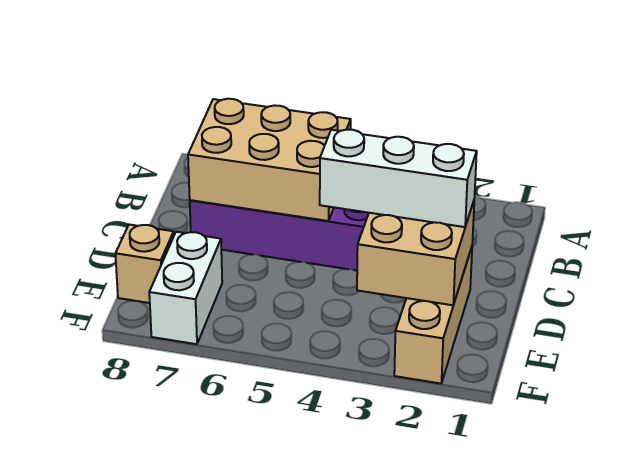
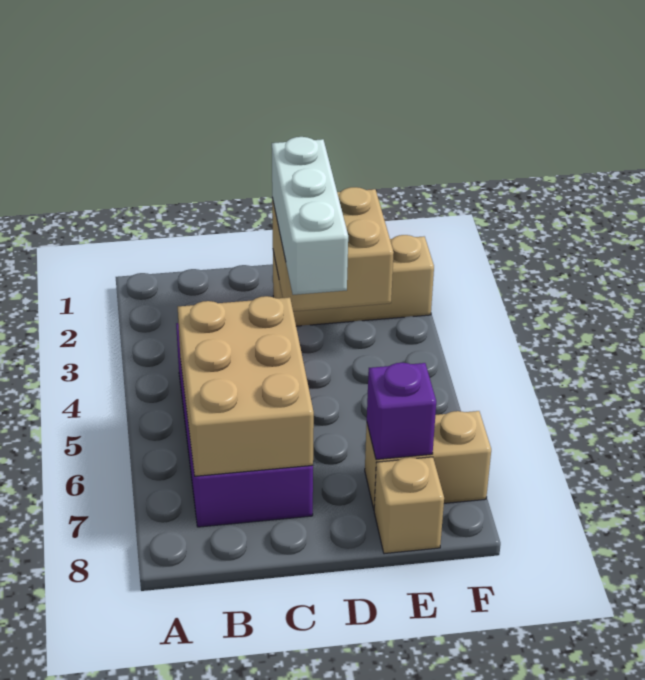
white 1x2 brick [149,232,222,344] -> tan 1x2 brick [365,411,491,509]
none -> purple 1x1 brick [367,363,436,460]

